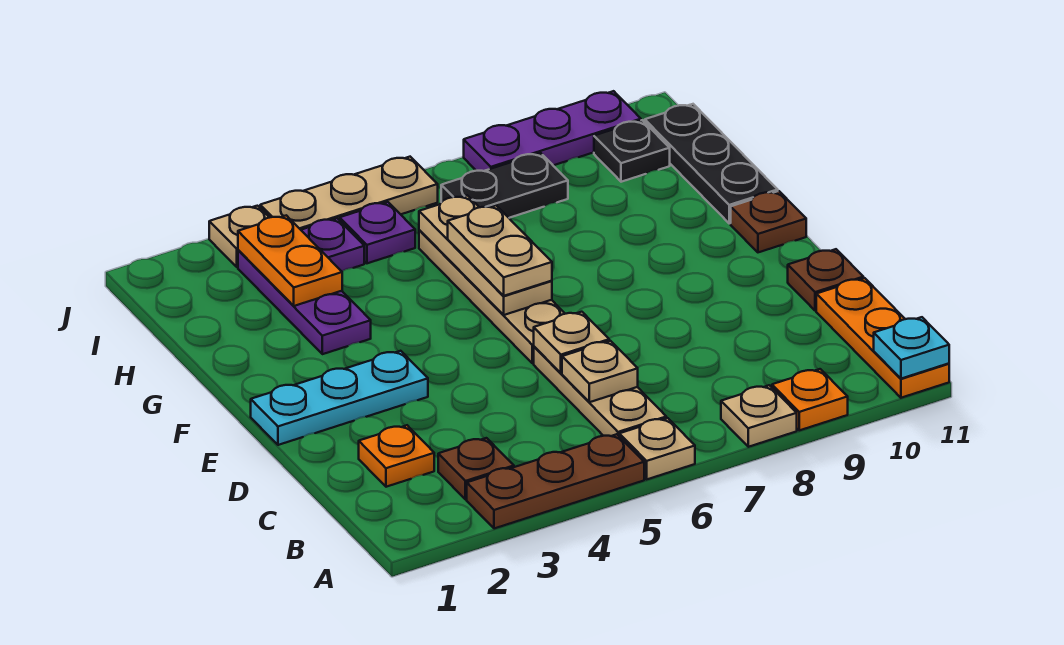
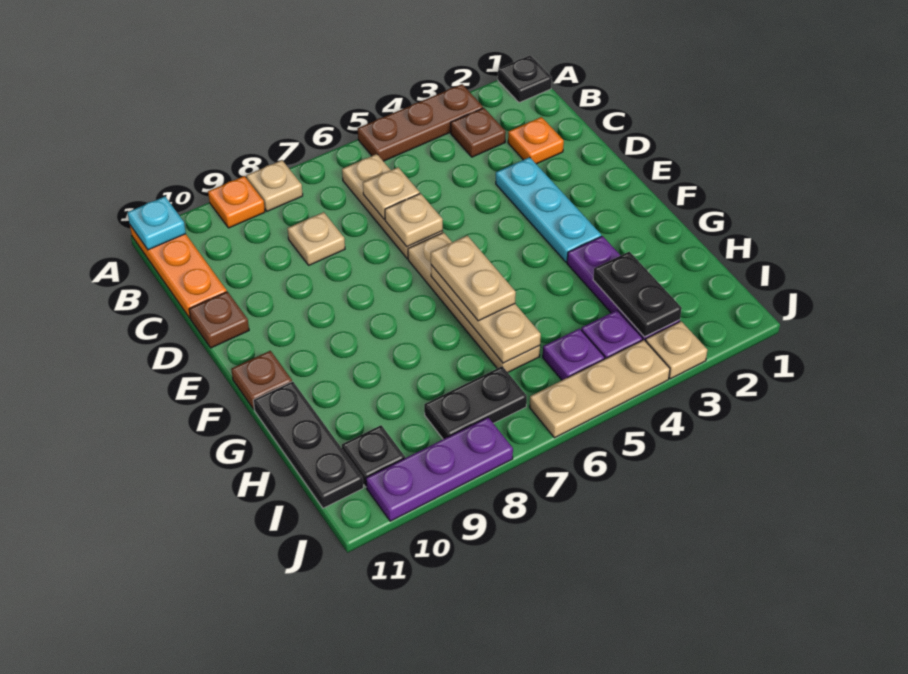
none -> black 1x1 plate [498,55,552,103]
tan 1x1 plate [619,418,695,479] -> tan 1x1 plate moved to [287,212,345,265]
cyan 1x3 plate [251,351,428,445] -> cyan 1x3 plate turned to [496,157,601,262]
orange 1x2 plate [238,215,342,306] -> black 1x2 plate [593,252,682,337]

